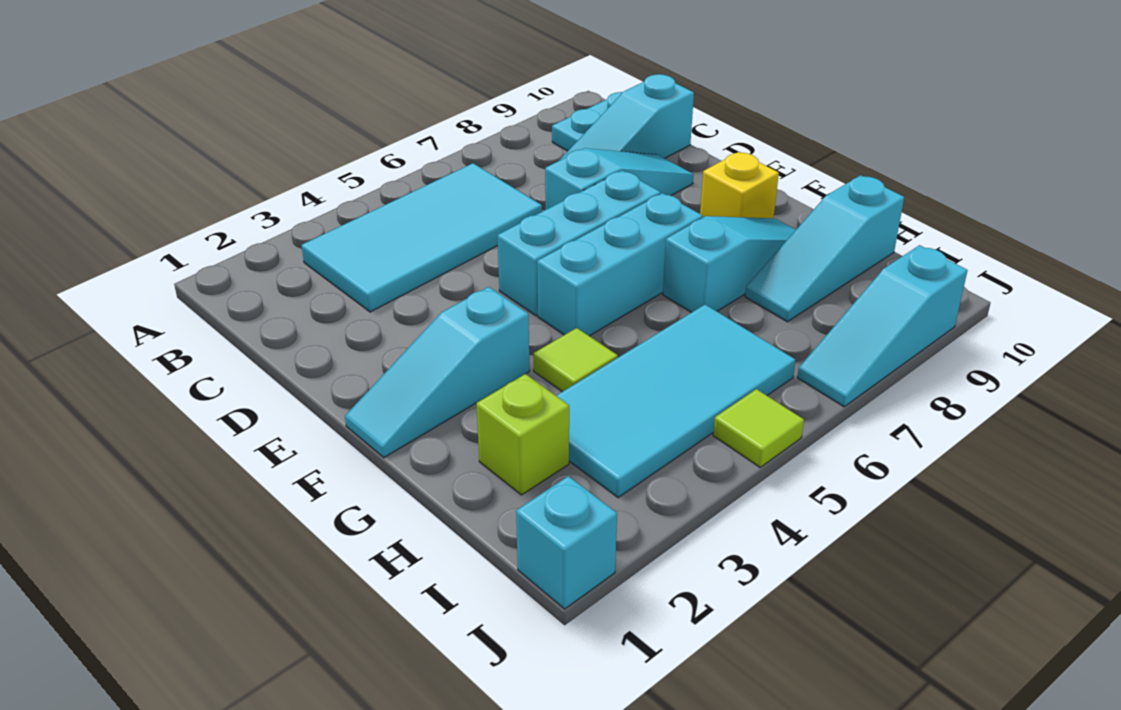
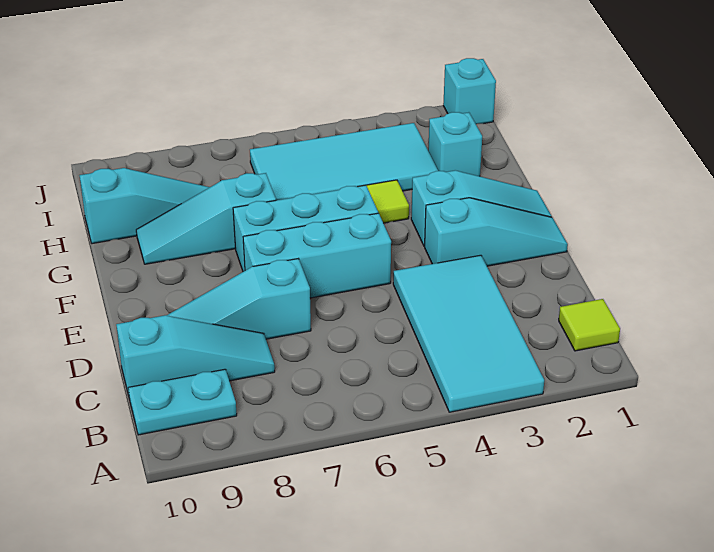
cyan 2x4 tile [301,163,542,312] -> cyan 2x4 tile turned to [393,255,544,412]
yellow 1x1 brick [700,152,779,218] -> none
lime 1x1 brick [476,374,569,495] -> cyan 1x1 brick [428,112,482,176]
lime 1x1 tile [713,389,804,467] -> lime 1x1 tile moved to [559,299,620,351]
cyan 1x3 slope [797,245,968,407] -> cyan 1x3 slope moved to [425,198,568,266]

